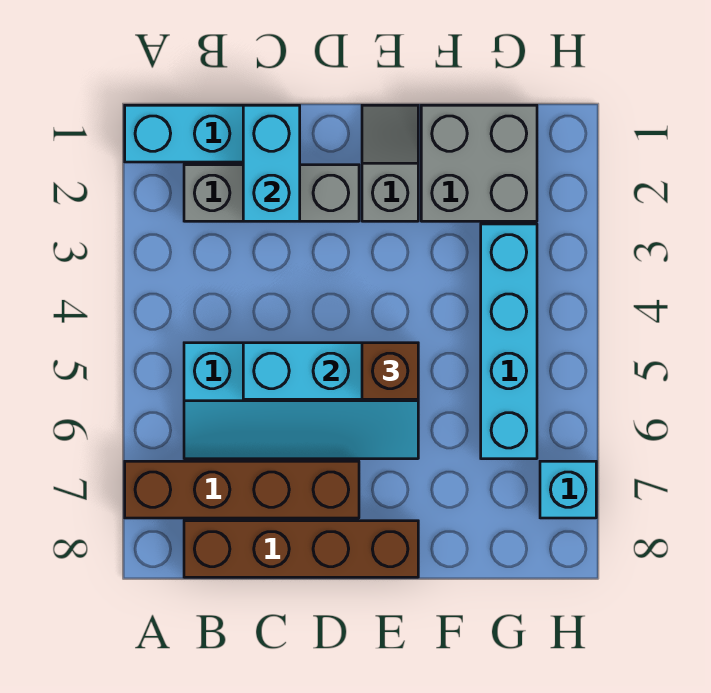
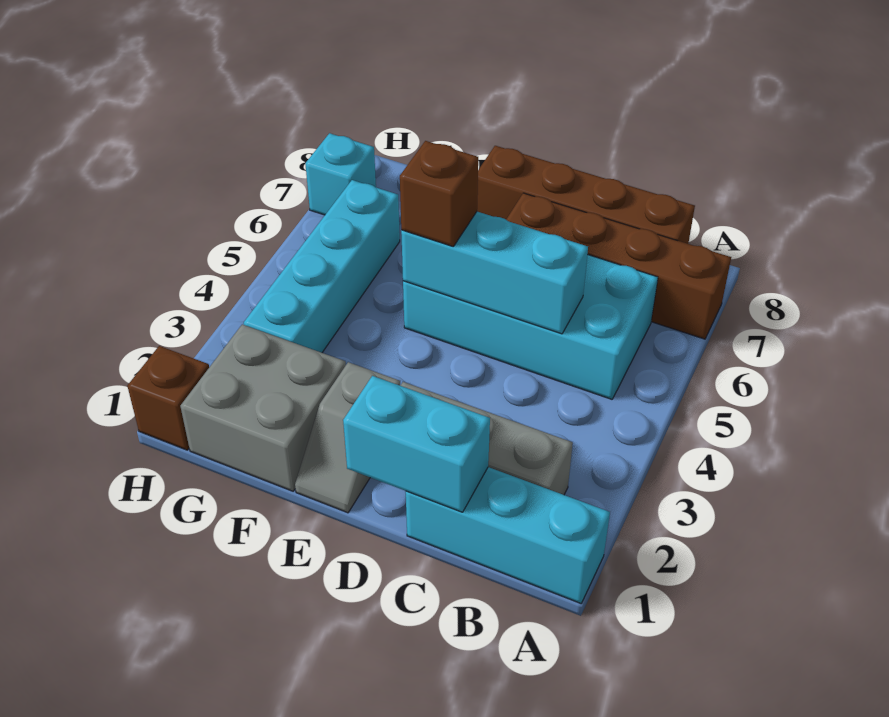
cyan 2x4 slope [184,343,418,459] -> cyan 2x4 brick [403,255,658,399]
cyan 1x2 brick [243,105,300,221] -> cyan 1x2 brick turned to [343,376,490,512]
none -> brown 1x1 brick [128,346,209,450]

